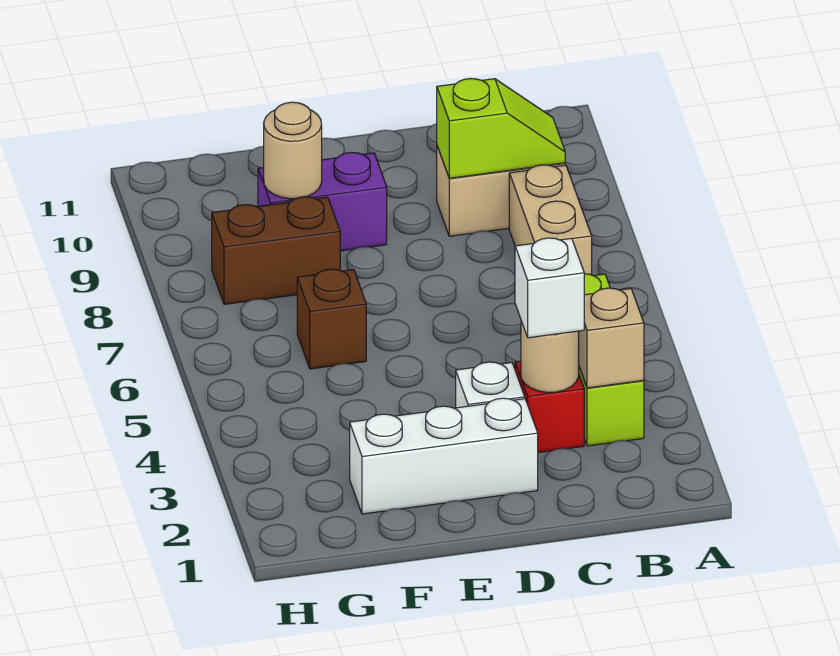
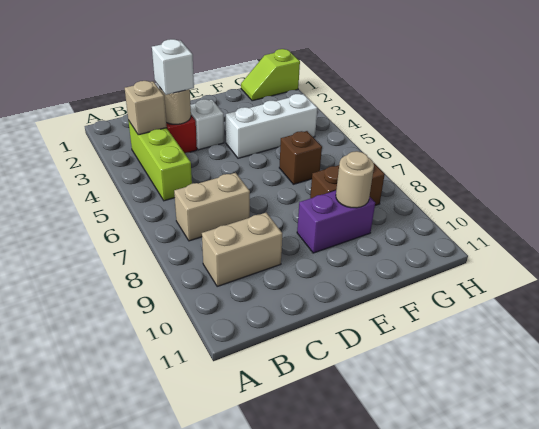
tan 1x2 brick [509,165,592,275] -> tan 1x2 brick turned to [174,173,250,241]
lime 1x2 slope [437,79,565,178] -> lime 1x2 slope moved to [241,49,300,101]
white 1x3 brick [350,398,538,514] -> white 1x3 brick moved to [226,94,317,158]

